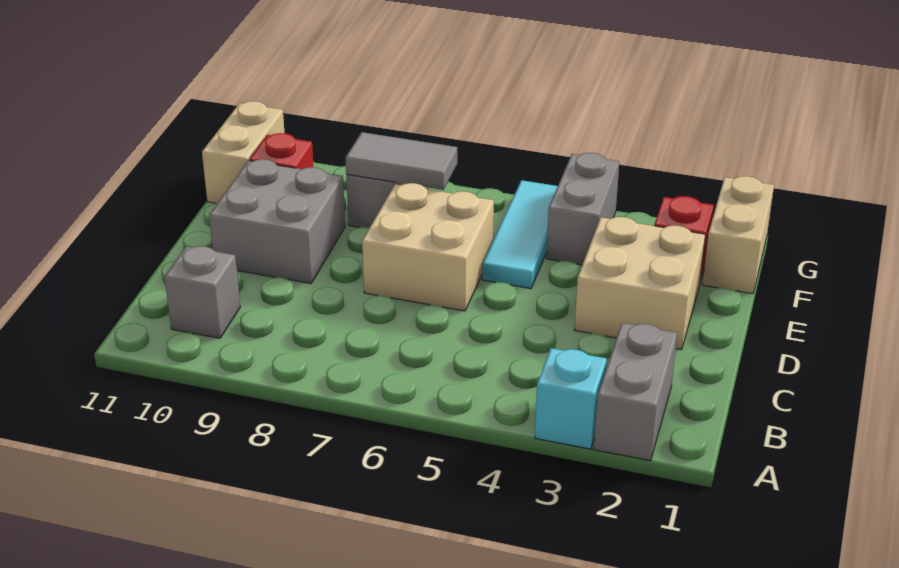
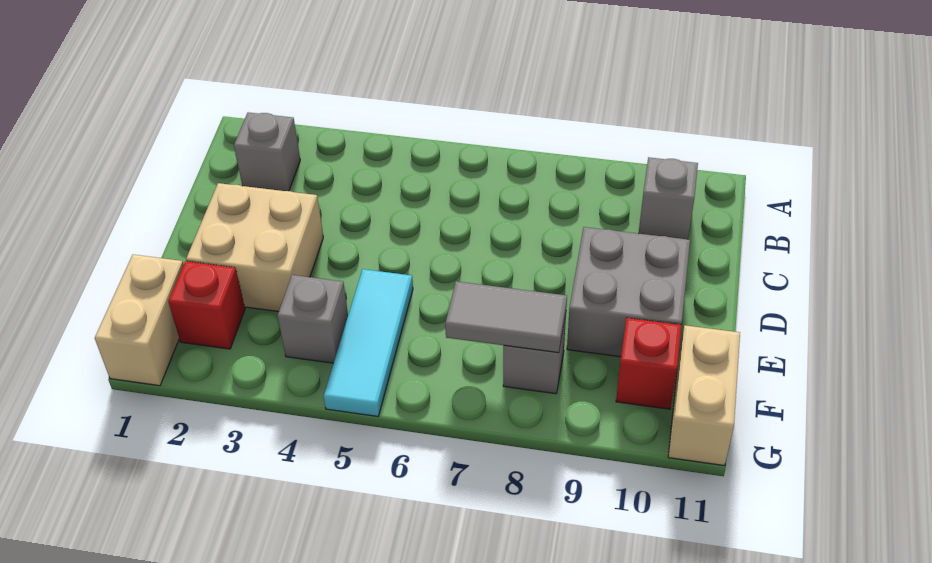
grey 1x2 brick [594,323,677,461] -> grey 1x1 brick [234,112,300,191]
cyan 1x1 brick [535,348,607,449] -> none
tan 2x2 brick [362,183,494,311] -> none
grey 1x2 brick [546,153,619,265] -> grey 1x1 brick [278,275,348,363]

